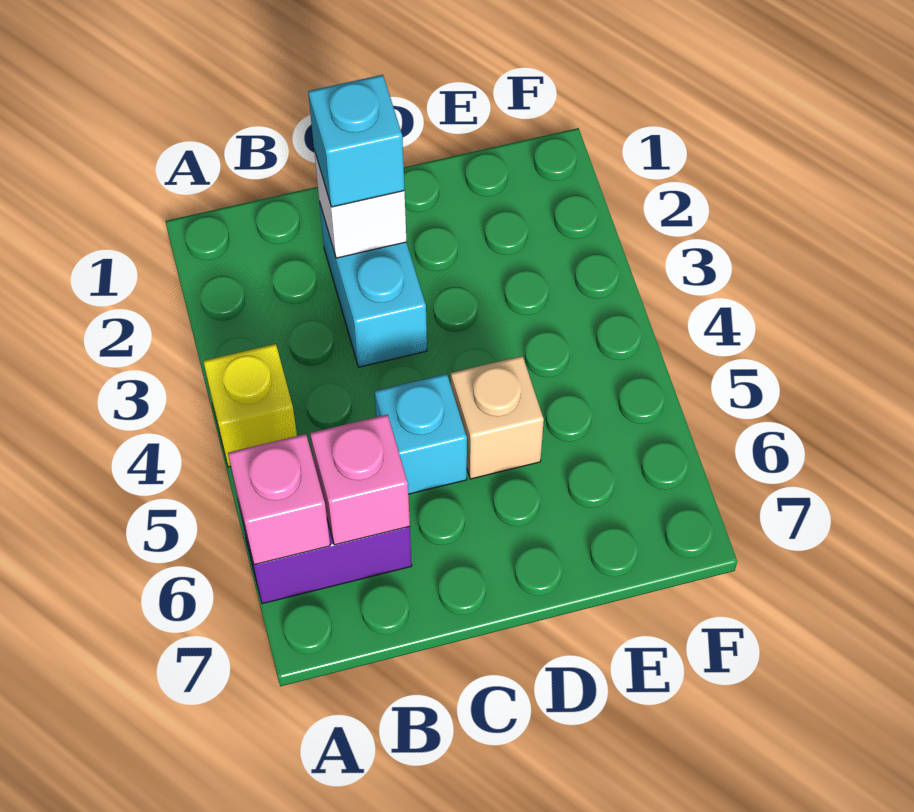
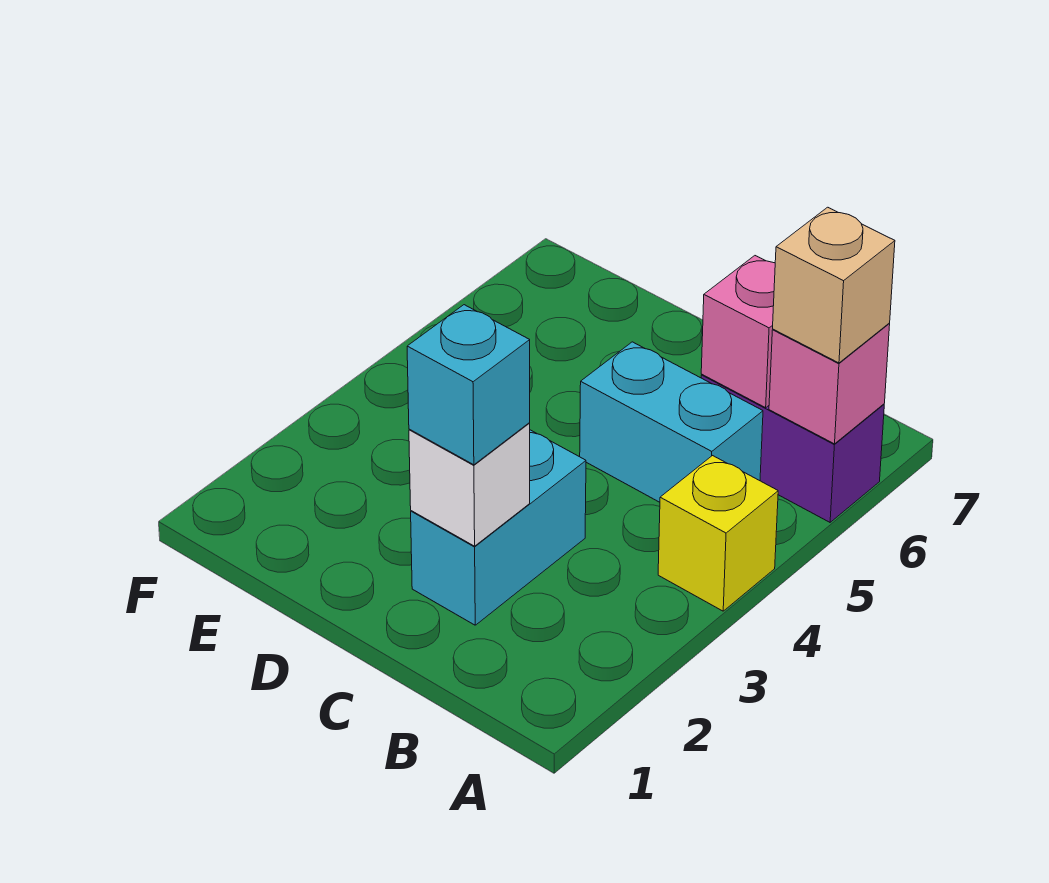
cyan 1x1 brick [375,374,467,494] -> cyan 1x2 brick [580,342,763,502]
tan 1x1 brick [451,356,544,479] -> tan 1x1 brick moved to [773,207,895,363]

